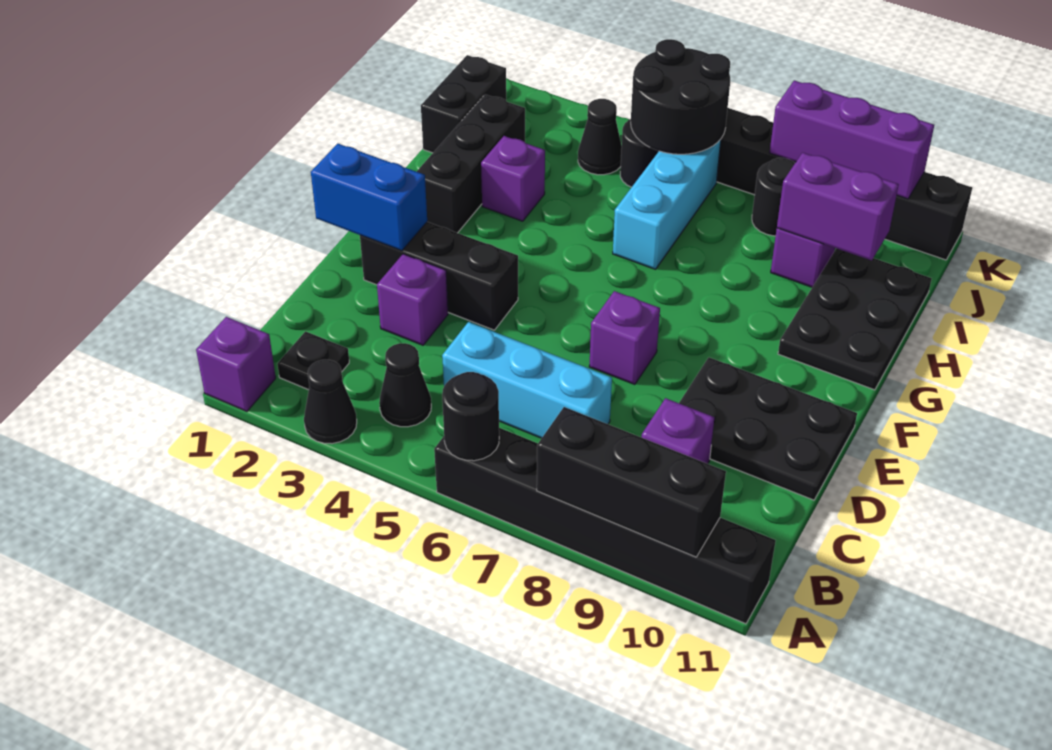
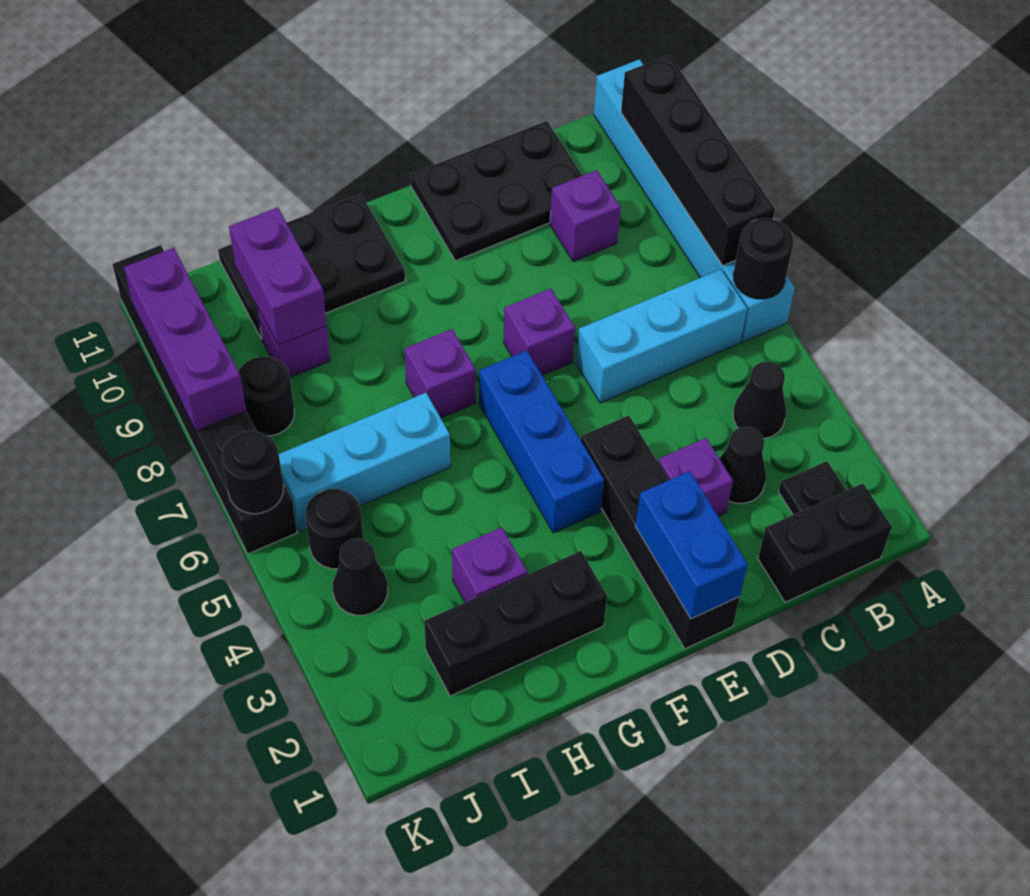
purple 1x1 brick [196,317,276,411] -> purple 1x1 brick moved to [404,329,476,418]
black 1x1 cone [304,360,357,444] -> black 1x1 cone moved to [719,427,766,503]
black 1x6 brick [434,428,776,624] -> cyan 1x6 brick [594,59,795,342]
black 1x3 brick [537,407,726,557] -> black 1x4 brick [621,55,775,266]
cyan 1x3 brick [442,322,612,438] -> cyan 1x3 brick turned to [576,269,747,403]
black 2x3 plate [679,357,857,500] -> black 2x3 plate turned to [411,121,582,261]
black 1x3 brick [360,222,518,330] -> black 1x4 brick [581,416,740,649]
none -> blue 1x3 brick [479,351,604,533]
black 1x2 brick [421,55,506,153] -> black 1x2 brick moved to [758,484,892,602]
black 2x2 round brick [631,39,730,154] -> black 1x1 round brick [222,431,284,514]

